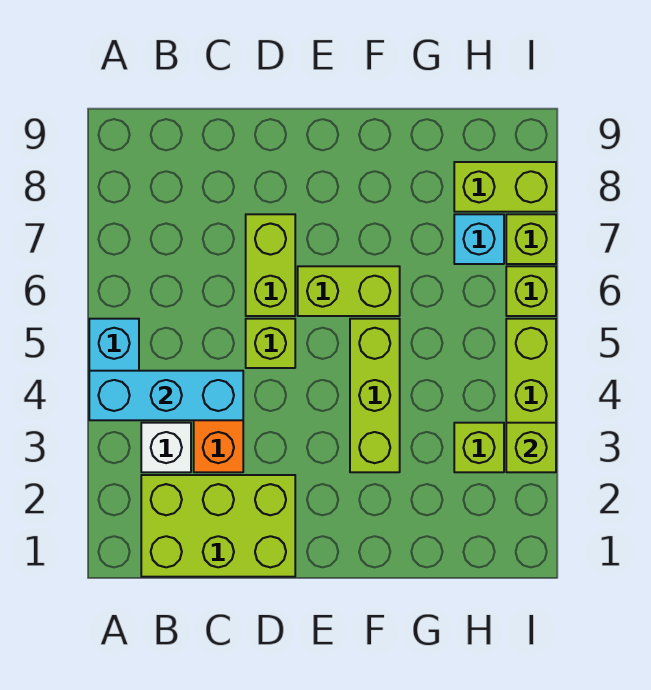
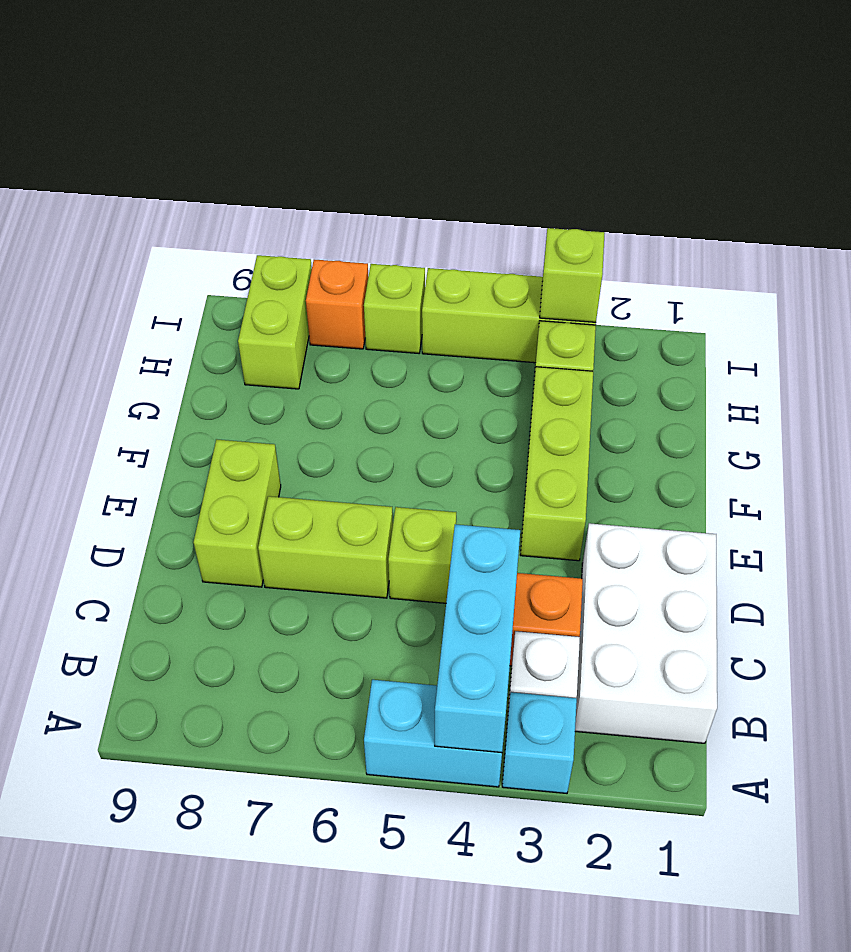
lime 2x3 brick [141,475,295,577] -> white 2x3 brick [575,523,717,743]
lime 1x2 brick [298,266,400,316] -> lime 1x2 brick moved to [194,439,281,587]
lime 1x3 brick [350,319,400,472] -> lime 1x3 brick turned to [520,367,593,561]
cyan 1x1 brick [454,214,504,264] -> cyan 1x1 brick moved to [502,692,577,793]
lime 1x1 brick [506,214,556,264] -> orange 1x1 brick [306,259,368,349]

